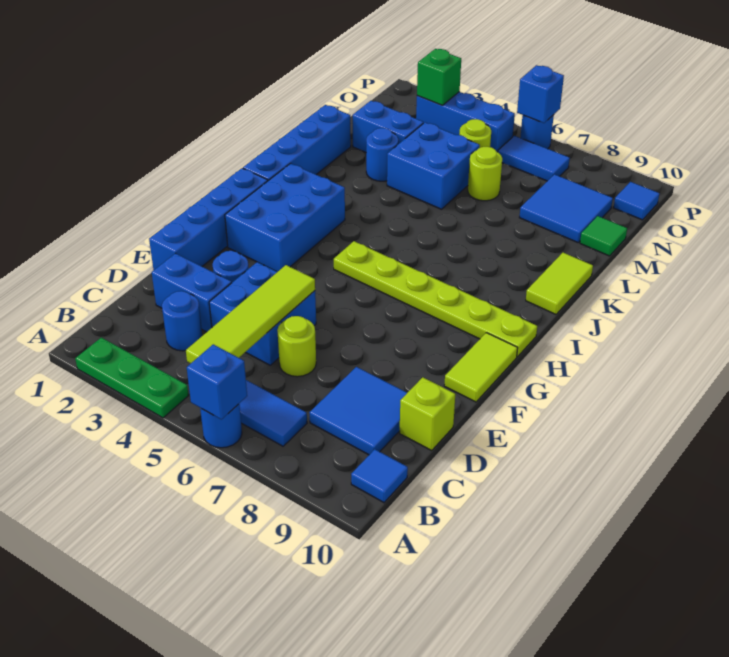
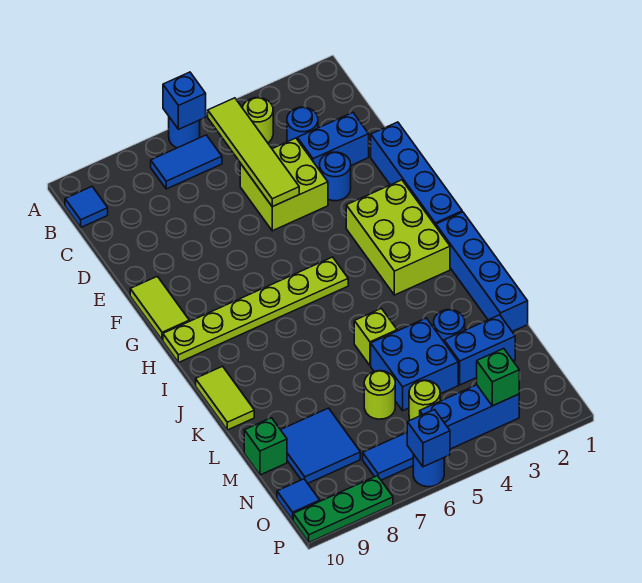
green 1x3 plate [75,337,189,418] -> green 1x3 plate moved to [293,476,393,542]
blue 2x2 tile [309,367,407,455] -> none
blue 2x2 brick [209,262,316,365] -> lime 2x2 brick [240,138,328,231]
lime 1x1 round brick [277,316,316,377] -> lime 1x1 round brick moved to [242,98,273,143]
lime 1x1 brick [400,377,455,451] -> lime 1x1 brick moved to [354,308,397,366]
blue 2x3 brick [225,163,345,272] -> lime 2x3 brick [346,180,450,295]
green 1x1 tile [580,216,627,256] -> green 1x1 brick [244,418,287,475]

